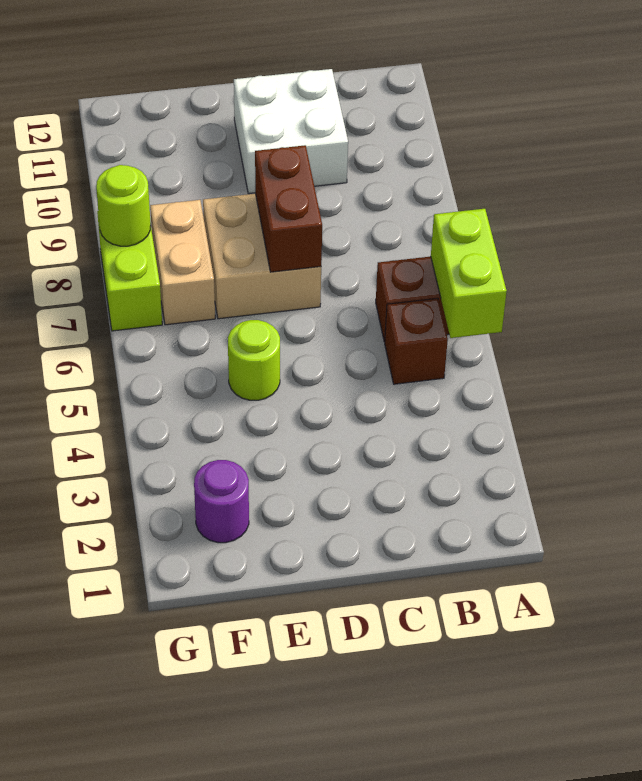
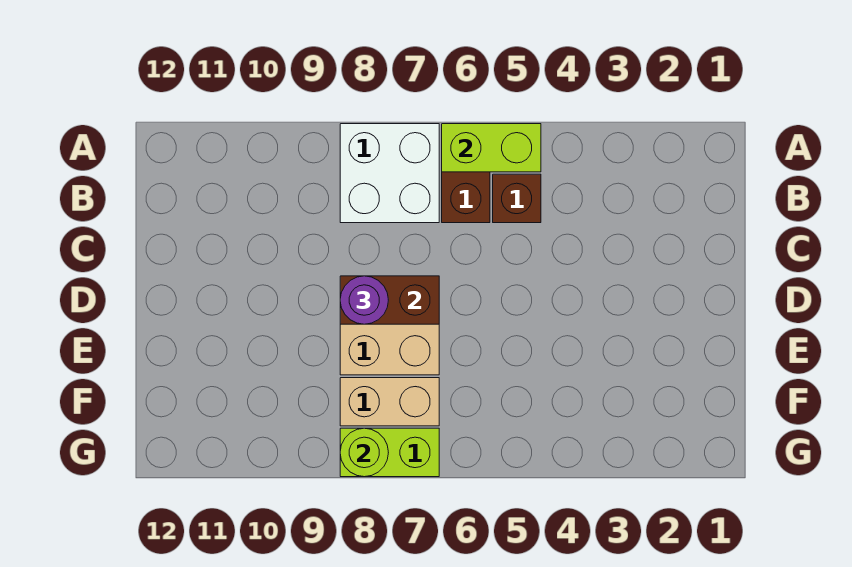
white 2x2 brick [234,69,348,194] -> white 2x2 brick moved to [340,124,439,223]
lime 1x1 round brick [228,320,280,400] -> none
purple 1x1 round brick [194,460,249,543] -> purple 1x1 round brick moved to [340,276,388,324]

